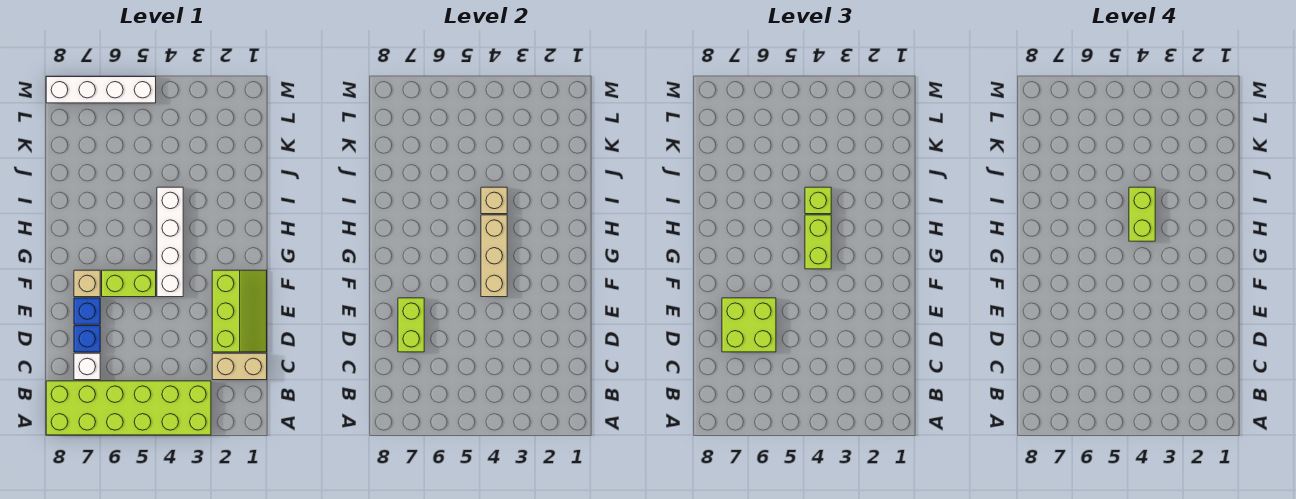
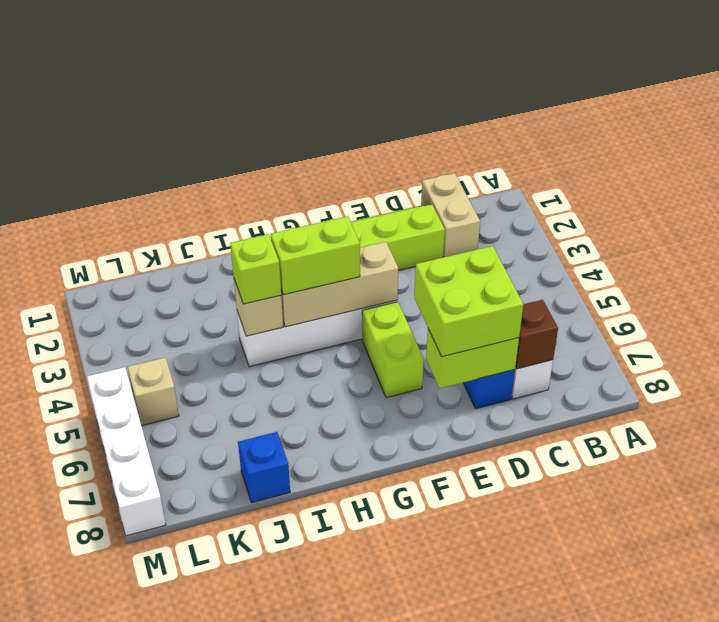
lime 2x6 brick [46,381,211,435] -> none
none -> brown 1x1 brick [516,300,558,369]
blue 1x1 brick [74,298,100,324] -> blue 1x1 brick moved to [238,432,290,503]
tan 1x1 brick [74,270,100,297] -> tan 1x1 brick moved to [128,358,179,426]
lime 1x2 brick [1129,187,1155,241] -> none

